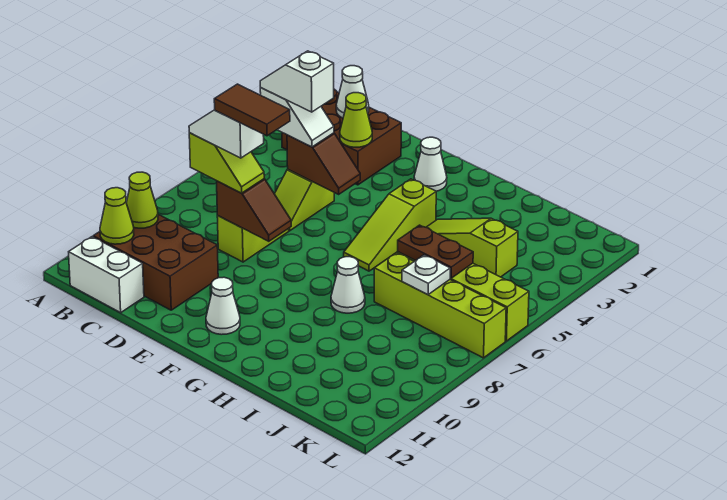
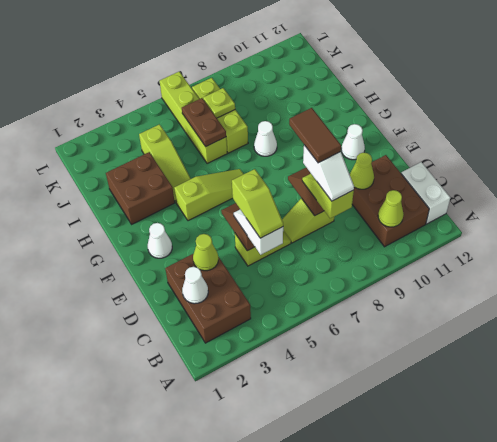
lime 1x1 cone [100,188,134,244] -> lime 1x1 cone moved to [350,152,374,189]
white 1x2 slope [260,51,334,112] -> lime 1x2 slope [232,169,283,238]
none -> brown 2x2 brick [106,152,175,224]
lime 1x4 brick [374,253,506,358] -> lime 1x3 brick [192,78,248,153]
white 1x1 plate [402,255,450,295] -> lime 1x1 plate [203,88,235,118]

